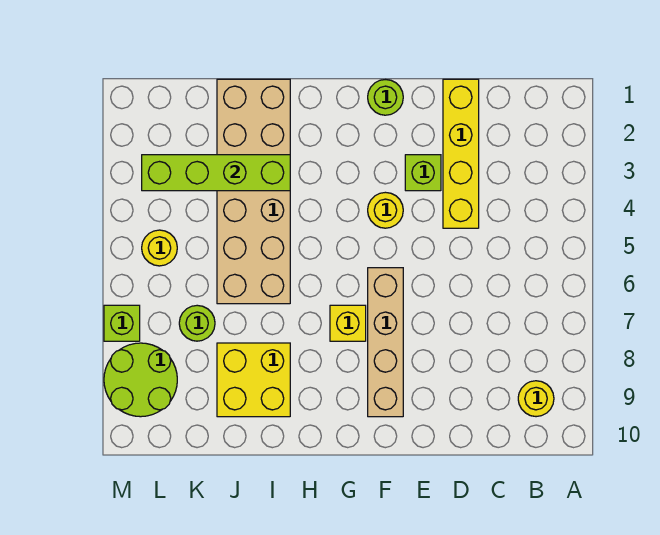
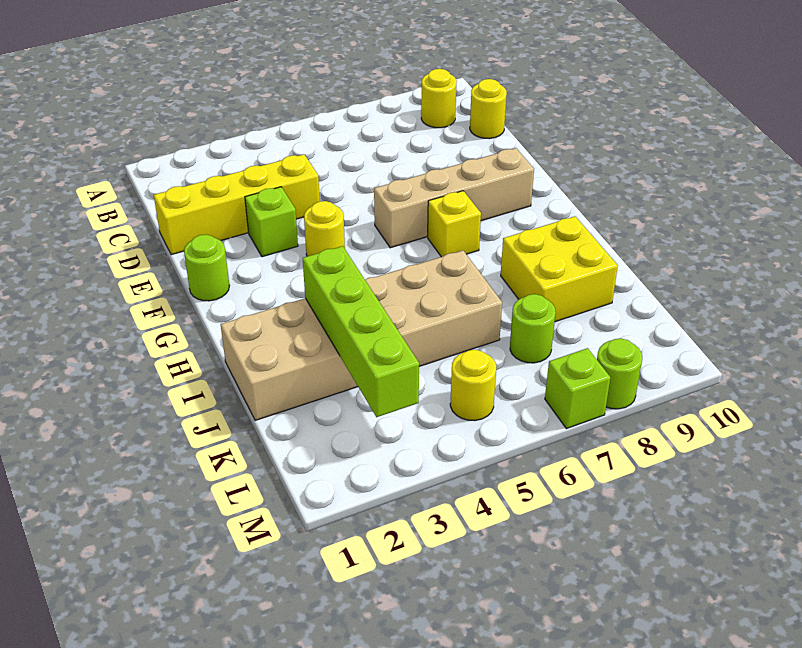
none -> yellow 1x1 round brick [470,79,507,139]
lime 2x2 round brick [104,343,177,417] -> lime 1x1 round brick [597,338,642,409]

